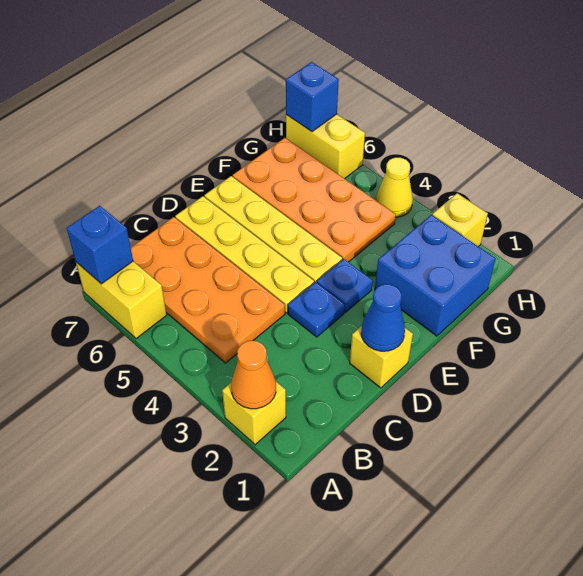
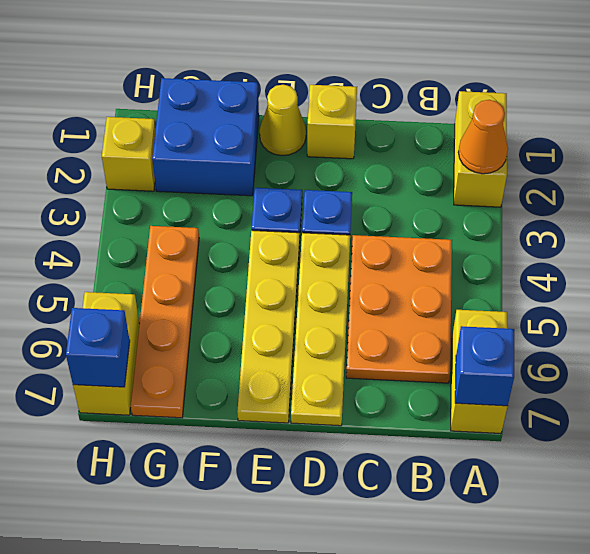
yellow 1x1 brick [222,382,286,445] -> yellow 1x2 brick [454,91,507,207]
orange 2x4 plate [131,217,285,363] -> orange 2x3 plate [346,235,452,383]
blue 1x1 cone [361,284,405,351] -> none
orange 2x4 plate [233,138,396,262] -> orange 1x4 plate [131,226,199,418]
yellow 1x1 cone [376,158,413,217] -> yellow 1x1 cone moved to [260,85,306,156]

